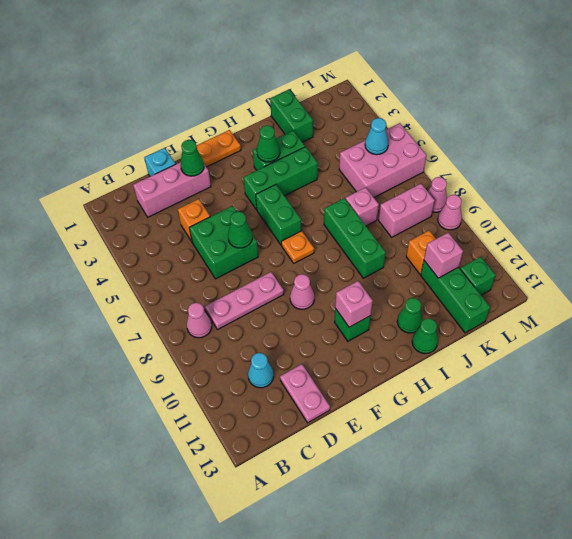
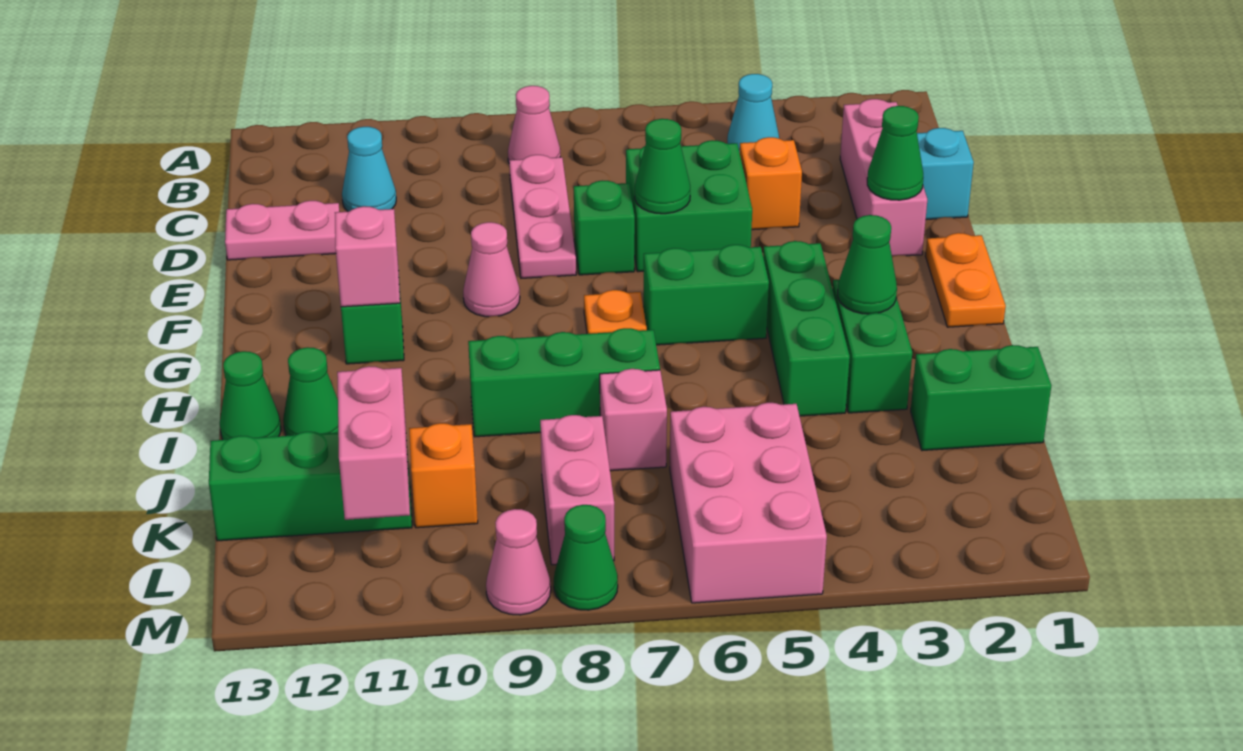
pink 1x1 brick [424,233,463,278] -> pink 1x2 brick [337,366,410,520]
cyan 1x1 cone [365,118,388,155] -> cyan 1x1 cone moved to [727,74,779,153]
green 1x1 brick [460,257,496,295] -> green 1x1 brick moved to [574,180,635,275]
pink 1x1 cone [428,177,447,212] -> green 1x1 cone [554,505,618,610]

